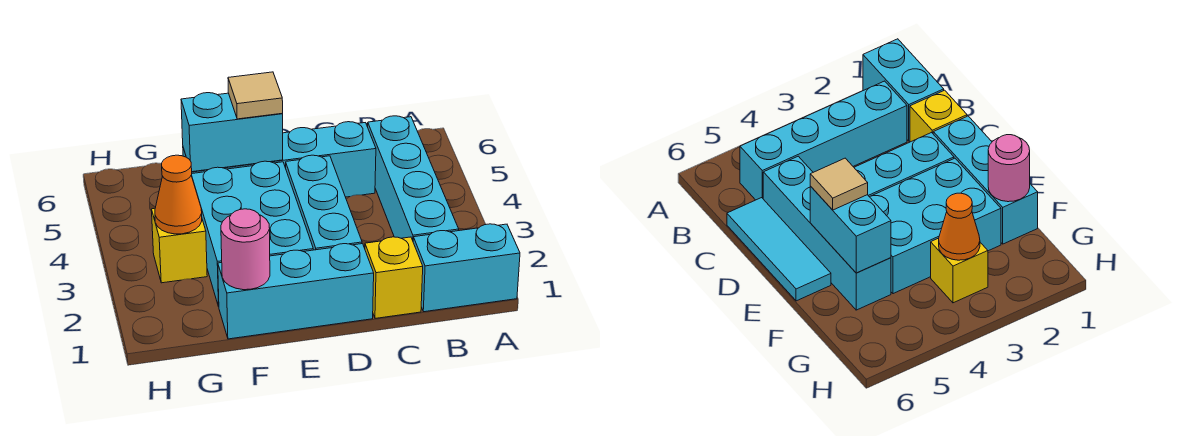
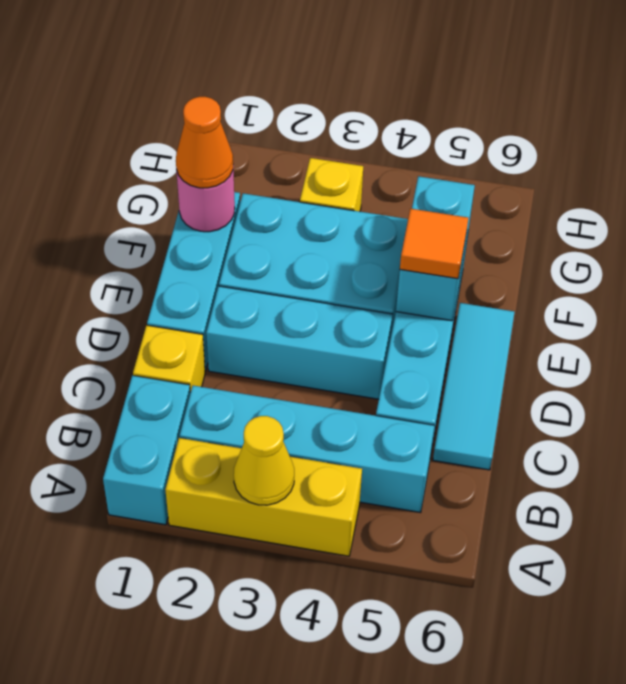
none -> yellow 1x3 brick [165,438,362,556]
none -> yellow 1x1 cone [234,416,294,505]
tan 1x1 tile [228,72,283,119] -> orange 1x1 tile [400,209,468,279]
orange 1x1 cone [155,155,202,234] -> orange 1x1 cone moved to [176,97,233,188]

